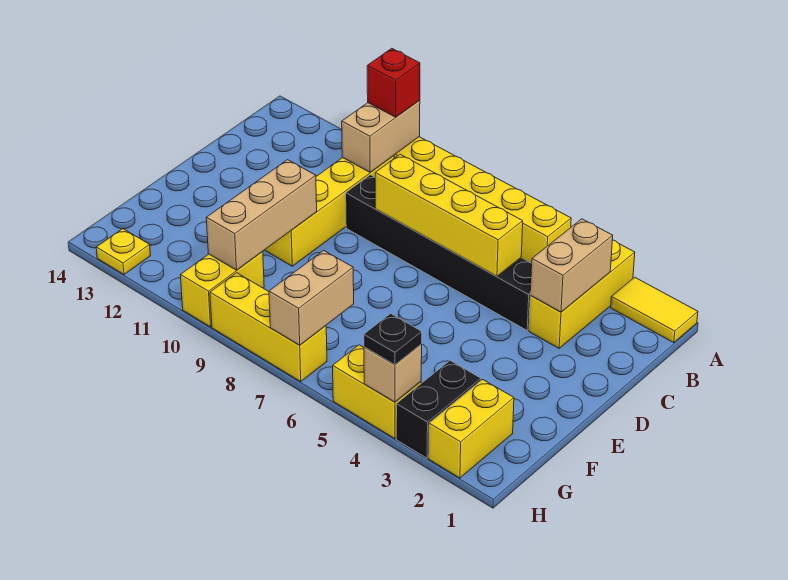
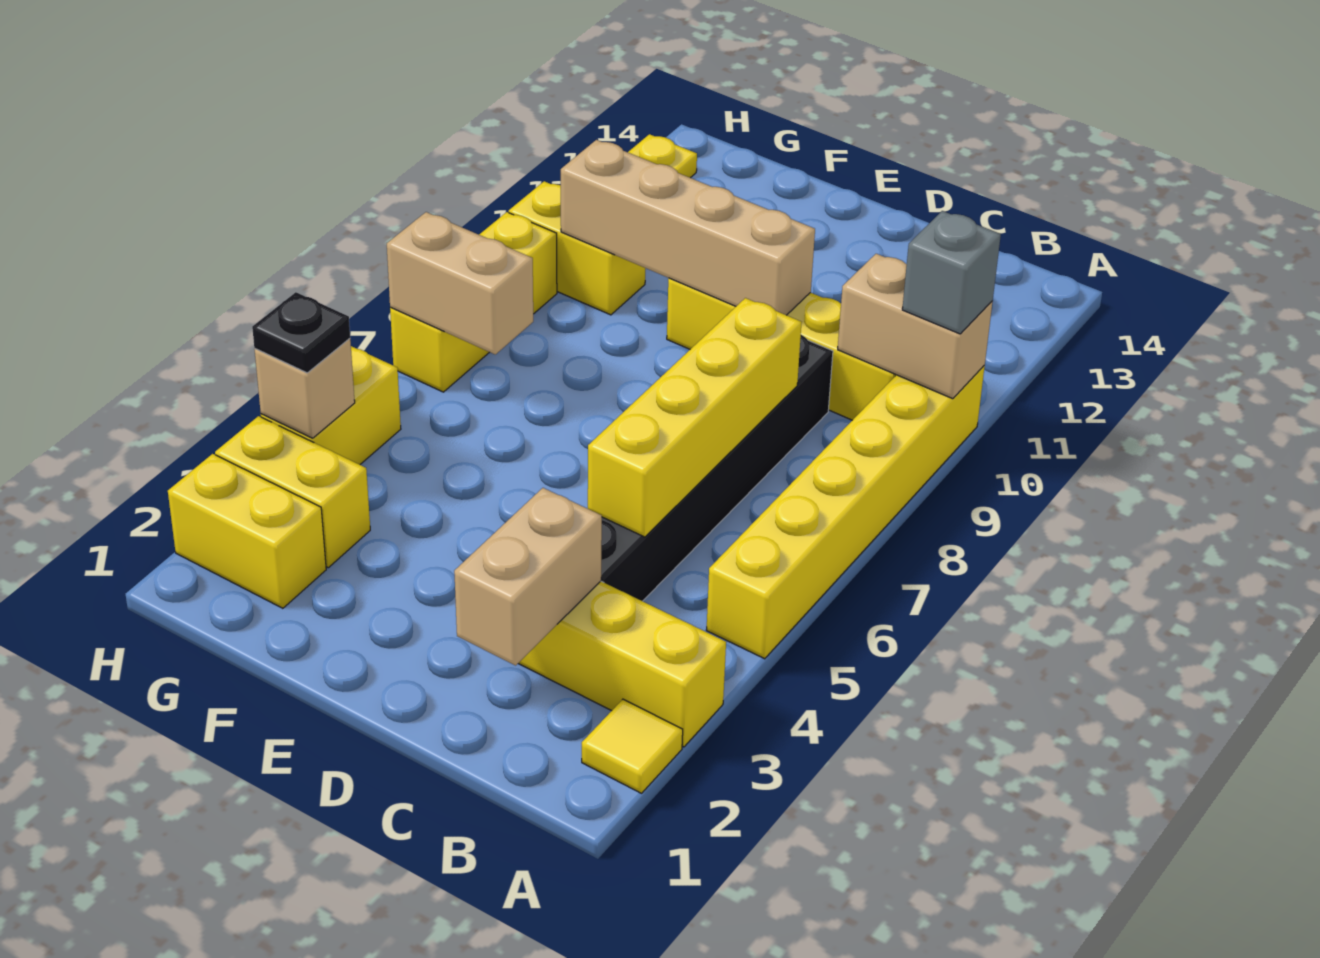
yellow 1x2 tile [611,277,698,343] -> yellow 1x1 tile [582,699,683,793]
red 1x1 brick [367,48,420,117] -> grey 1x1 brick [902,211,1001,334]
tan 1x2 brick [530,219,613,312] -> tan 1x2 brick turned to [454,488,602,665]
tan 1x3 brick [206,160,317,270] -> tan 1x4 brick [561,140,815,315]
black 1x2 brick [396,361,481,458] -> yellow 1x2 brick [215,416,370,568]

